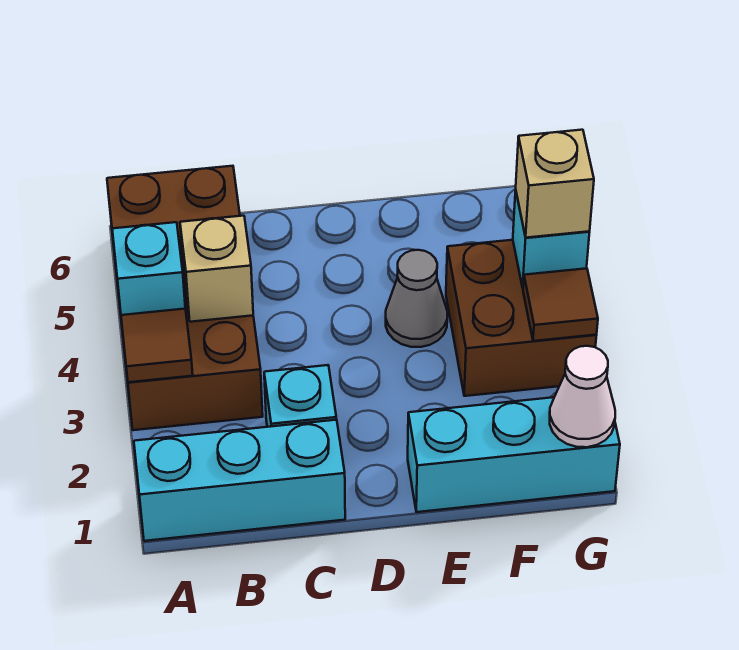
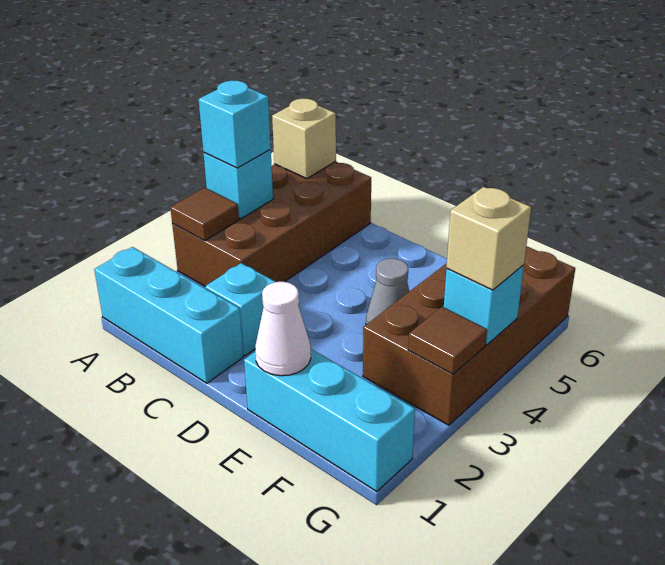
none -> cyan 1x1 brick [199,81,271,168]
tan 1x1 brick [180,216,253,322] -> tan 1x1 brick moved to [272,99,336,179]
brown 2x2 brick [446,240,597,396] -> brown 2x4 brick [363,246,575,425]
white 1x1 cone [550,346,615,447] -> white 1x1 cone moved to [255,282,311,376]

